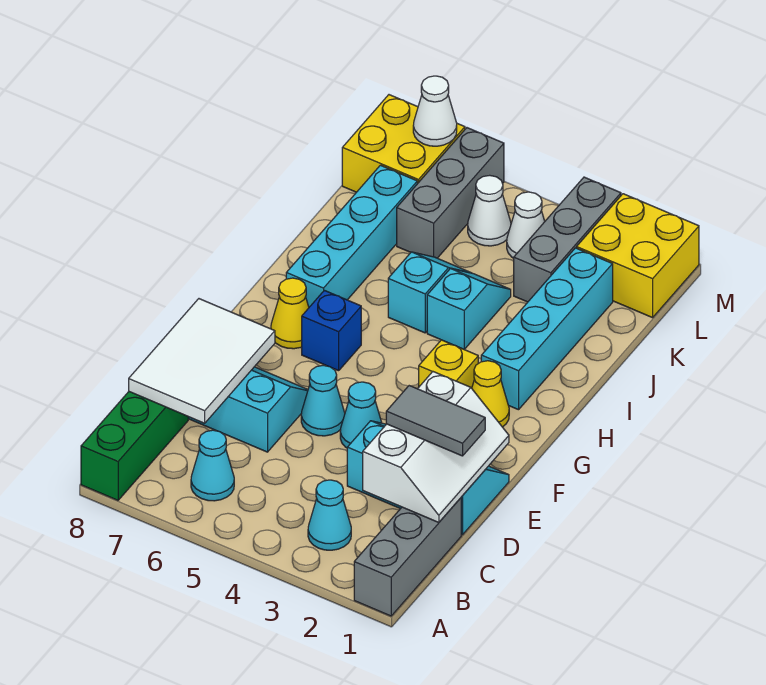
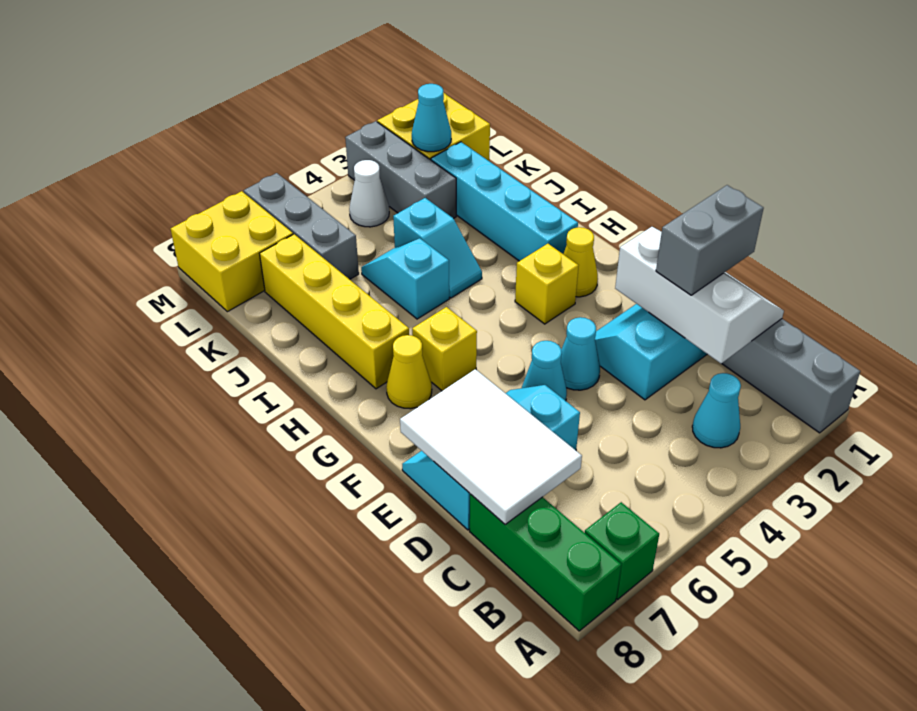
none -> green 1x1 brick [585,502,659,600]
cyan 1x1 cone [191,430,234,501] -> cyan 1x1 cone moved to [412,84,451,152]
grey 1x2 tile [386,386,485,456] -> grey 1x2 brick [656,185,764,295]
blue 1x1 brick [302,290,361,371] -> yellow 1x1 brick [412,307,477,391]
cyan 1x4 brick [286,165,417,307] -> yellow 1x4 brick [260,234,409,389]
cyan 1x2 slope [427,269,511,349] -> cyan 1x2 slope turned to [393,198,482,298]
white 1x1 cone [468,175,511,246] -> none
white 1x1 cone [413,76,457,146] -> none

